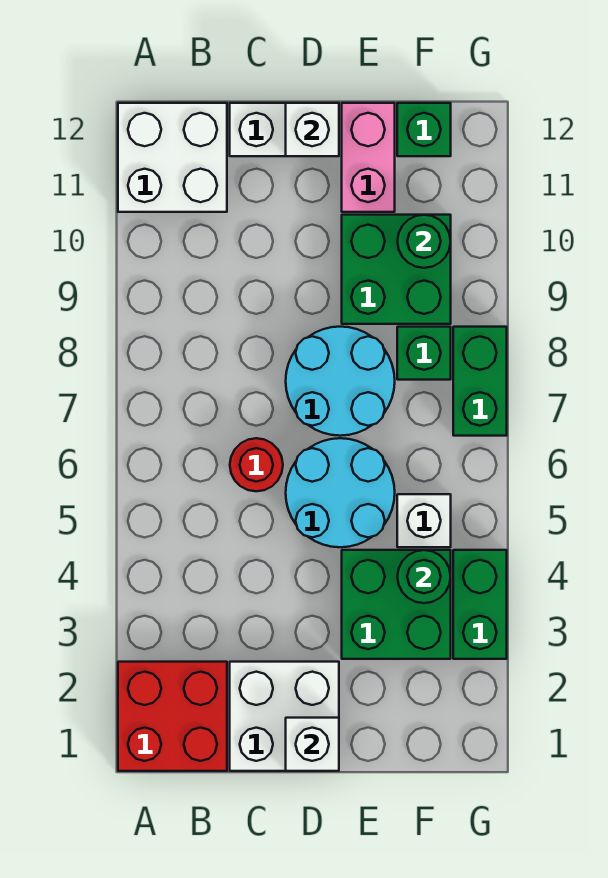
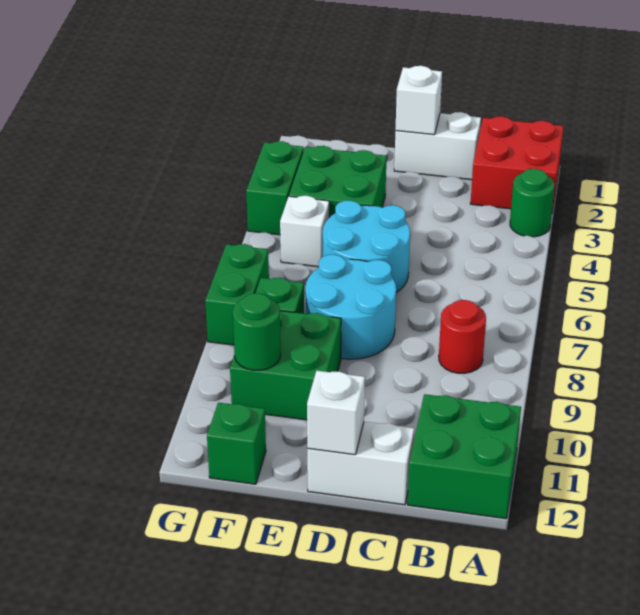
white 2x2 brick [118,103,227,212] -> green 2x2 brick [408,394,521,519]
white 2x2 brick [230,662,339,771] -> white 1x2 brick [394,112,481,180]
red 1x1 round brick [230,438,283,491] -> red 1x1 round brick moved to [439,300,486,373]
pink 1x2 brick [342,103,395,212] -> none
green 1x1 round brick [397,550,451,603] -> green 1x1 round brick moved to [510,169,554,237]

